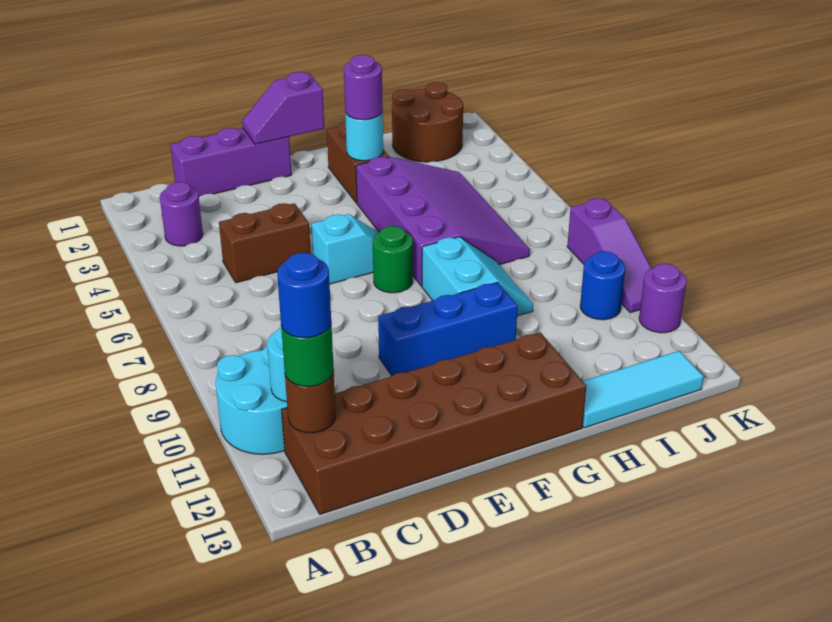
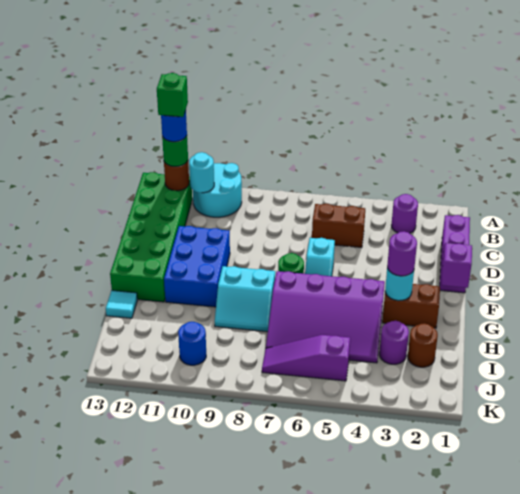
brown 2x6 brick [282,332,586,514] -> green 2x6 brick [110,172,192,302]
none -> green 1x1 brick [157,73,188,117]
brown 1x2 brick [219,203,311,283] -> brown 1x2 brick turned to [312,204,365,247]
blue 1x3 brick [378,283,518,376] -> blue 2x3 brick [164,226,230,307]
cyan 1x3 tile [583,351,704,428] -> cyan 1x1 tile [106,290,137,318]
brown 2x2 round brick [392,82,463,162] -> brown 1x1 round brick [408,323,438,367]
purple 1x3 slope [567,199,652,313] -> purple 1x3 slope moved to [262,335,350,381]
purple 1x1 round brick [639,264,686,333] -> purple 1x1 round brick moved to [379,321,409,364]

